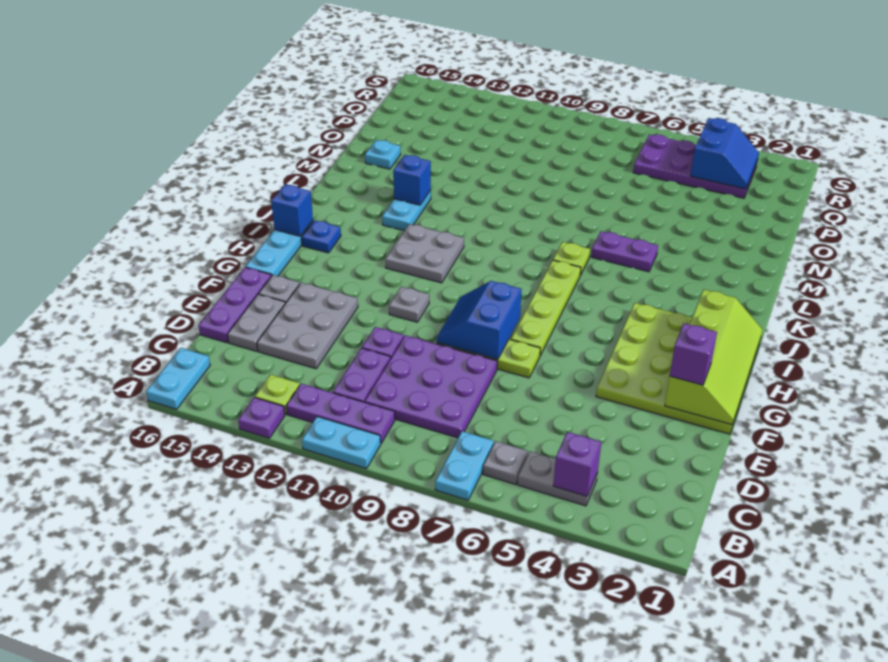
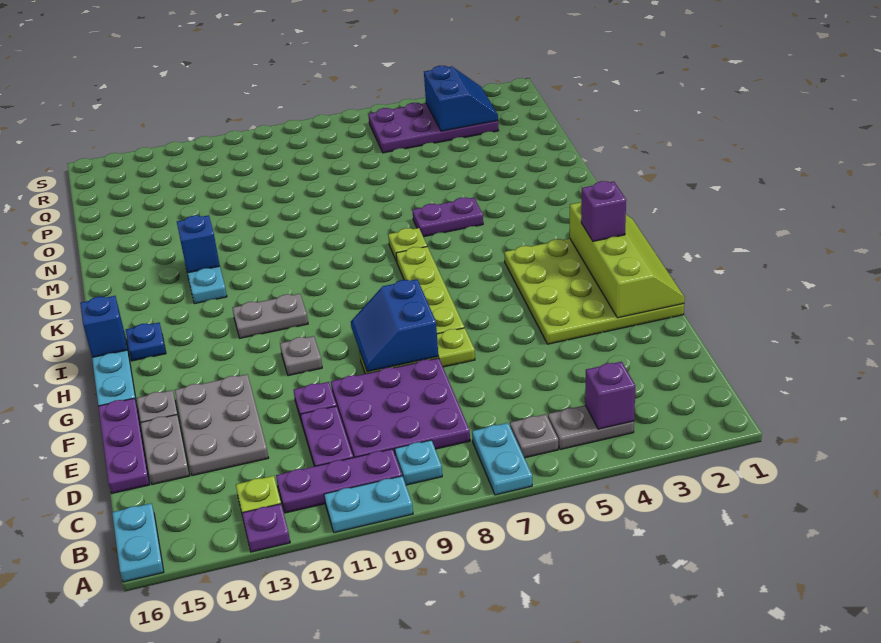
purple 1x1 brick [670,323,717,385] -> purple 1x1 brick moved to [581,181,626,241]
grey 2x2 plate [385,224,464,283] -> grey 1x2 plate [232,294,308,338]
cyan 1x1 plate [365,140,401,169] -> cyan 1x1 plate moved to [395,440,442,485]

